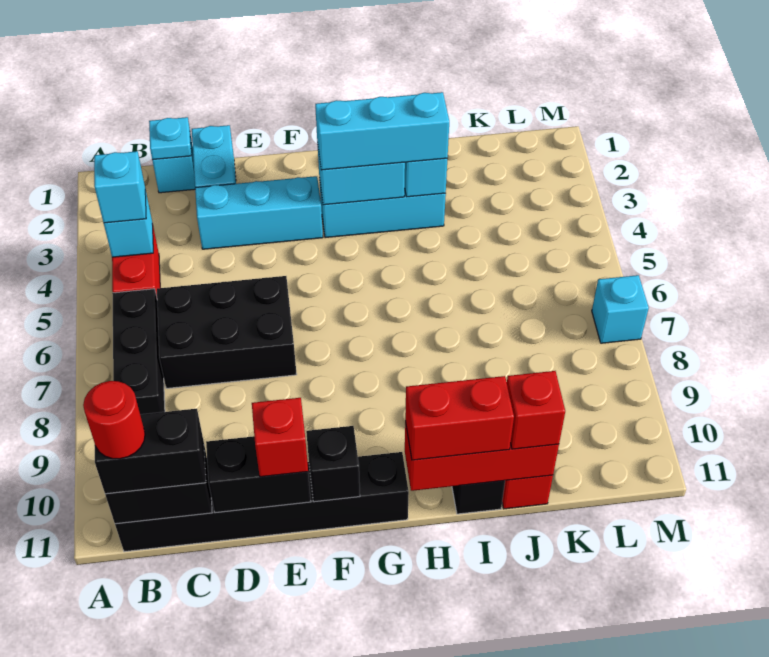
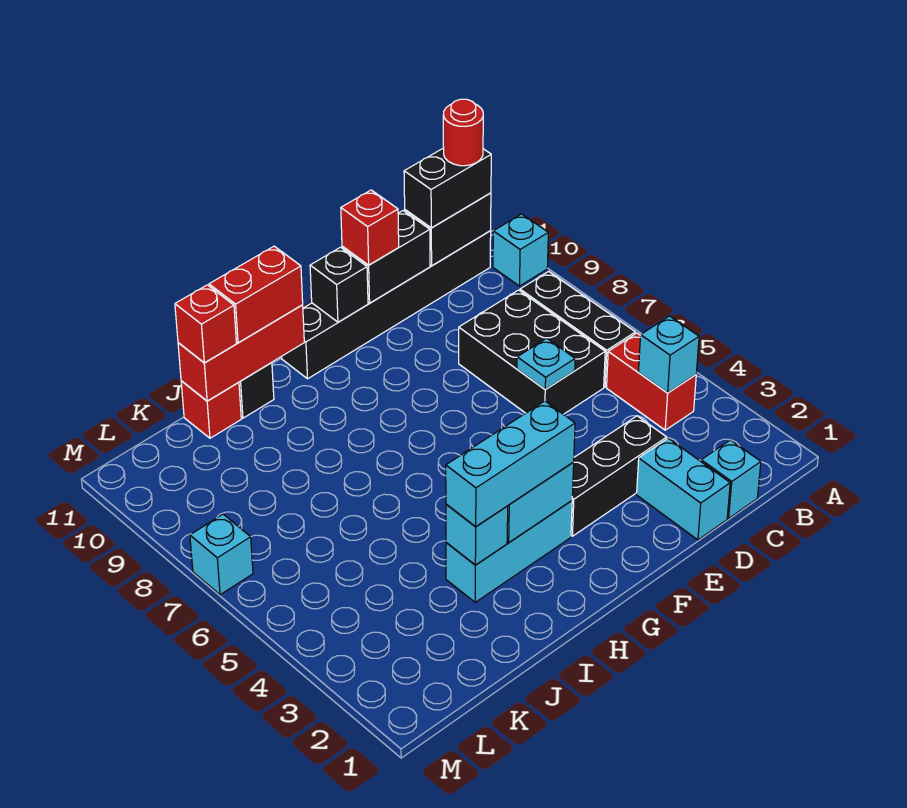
cyan 1x1 brick [94,151,146,223] -> cyan 1x1 brick moved to [493,214,548,286]
cyan 1x1 plate [149,117,191,160] -> cyan 1x1 plate moved to [517,338,575,390]
black 2x3 brick [157,276,297,388] -> black 2x3 brick turned to [459,290,605,414]
cyan 1x3 brick [195,176,323,249] -> black 1x3 brick [571,416,667,536]

